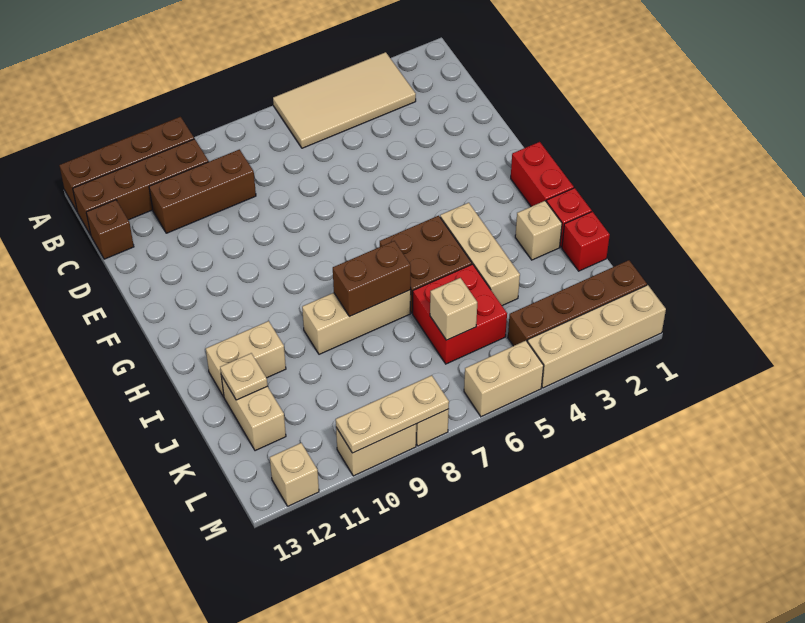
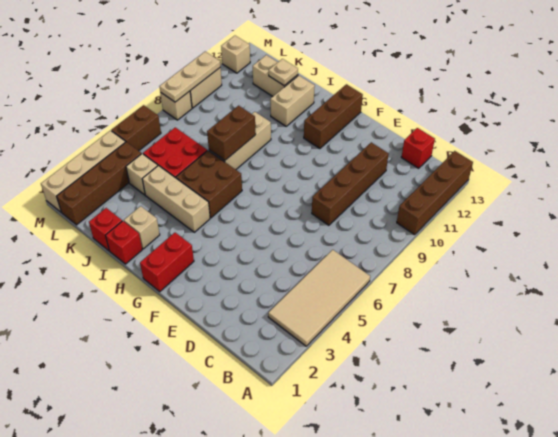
brown 1x4 brick [73,139,209,235] -> brown 1x4 brick moved to [312,142,389,225]
brown 1x3 brick [149,149,256,233] -> brown 1x3 brick moved to [304,84,363,149]
brown 1x1 brick [86,200,134,259] -> red 1x1 brick [401,128,435,168]
red 1x2 brick [511,142,574,207] -> red 1x2 brick turned to [140,233,194,292]
tan 1x1 brick [430,278,477,340] -> tan 1x1 brick moved to [126,154,158,195]
tan 1x2 brick [464,341,544,417] -> brown 1x2 brick [111,105,161,151]

